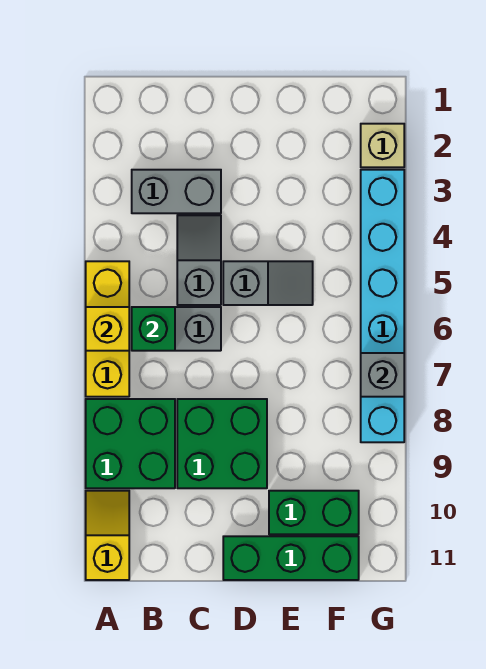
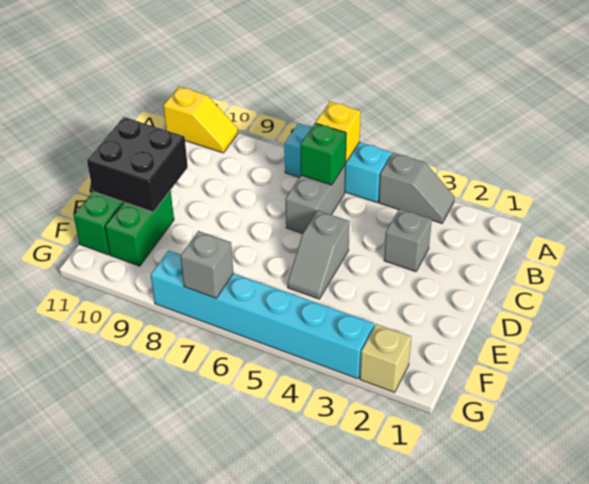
yellow 1x3 brick [86,261,129,397] -> cyan 1x3 brick [284,123,392,202]
green 2x2 brick [86,399,175,488] -> none
grey 1x2 brick [132,170,221,213] -> grey 1x1 brick [384,209,432,272]
grey 1x2 slope [177,215,221,305] -> grey 1x2 slope moved to [379,153,455,223]
green 2x2 brick [177,399,267,488] -> none
none -> black 2x2 brick [87,117,188,212]

